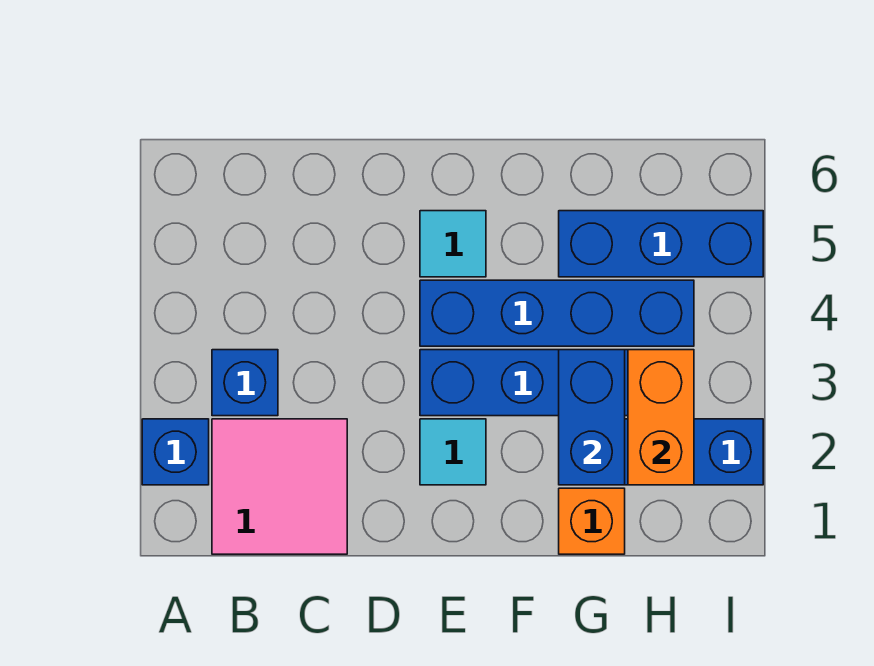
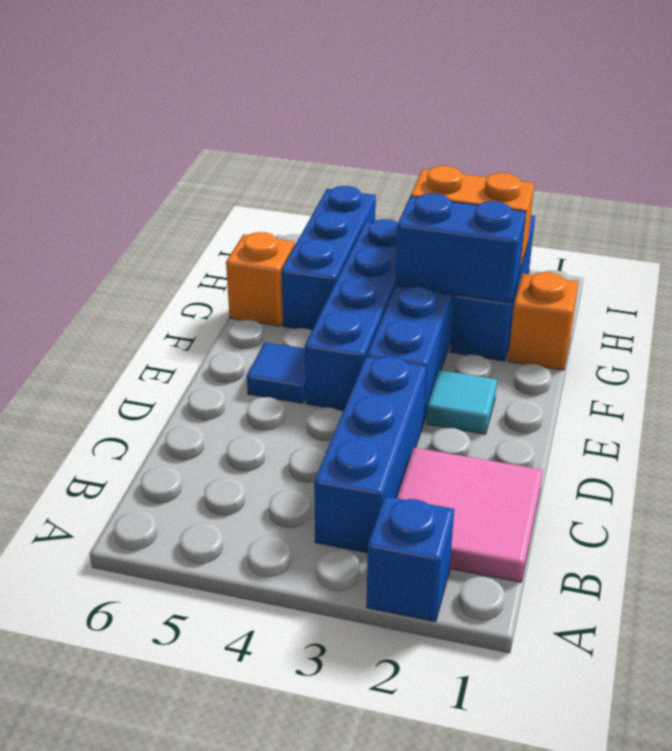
blue 1x1 brick [212,350,278,416] -> blue 1x3 brick [314,357,426,553]
cyan 1x1 tile [420,211,486,277] -> blue 1x1 tile [247,342,306,403]
none -> orange 1x1 brick [226,232,295,326]

